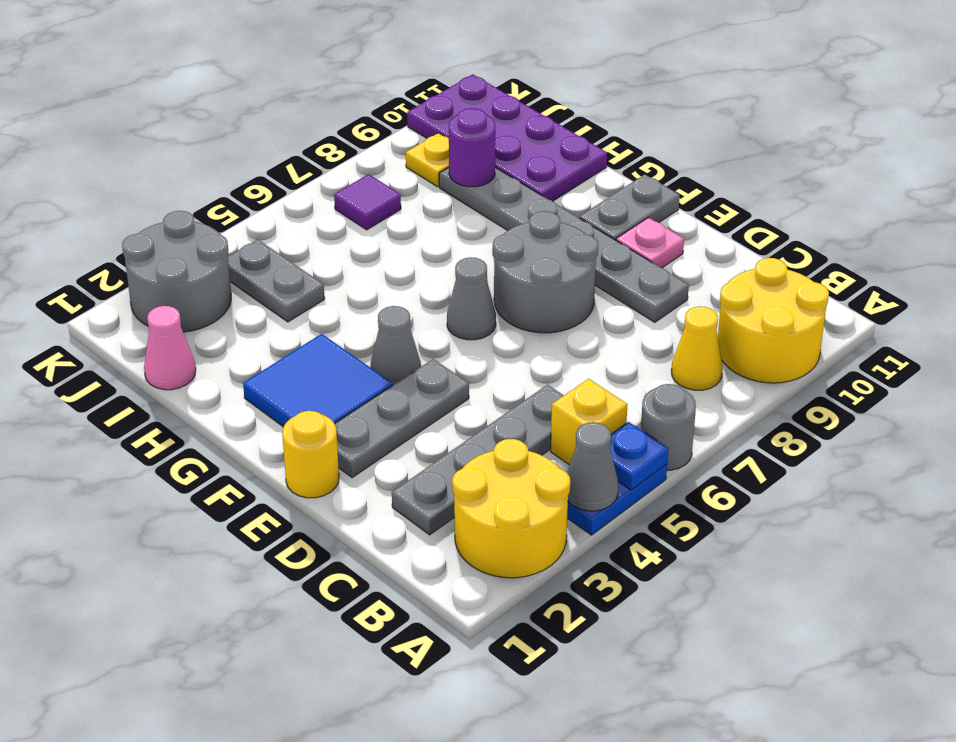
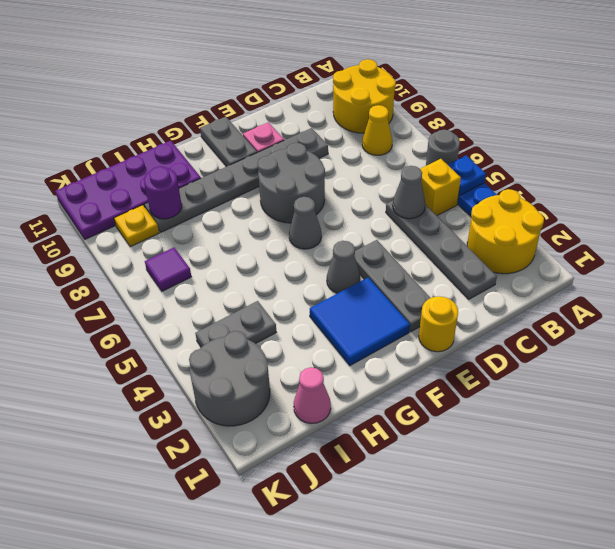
grey 1x1 cone [567,422,618,511] -> grey 1x1 cone moved to [393,166,425,219]

